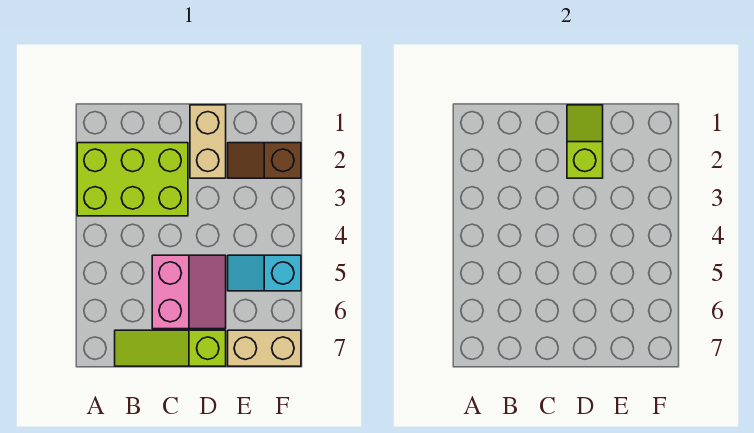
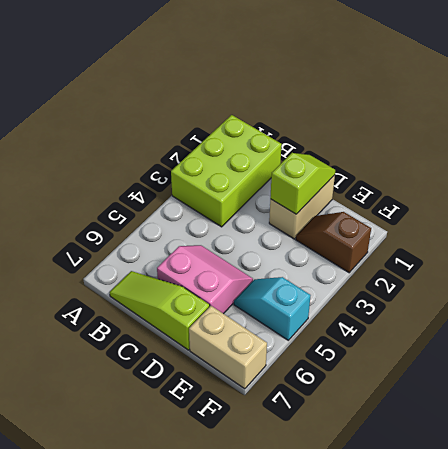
lime 2x3 brick [77,143,188,216] -> lime 2x3 brick turned to [171,115,282,227]
pink 2x2 slope [152,255,226,329] -> pink 2x2 slope turned to [157,245,253,314]

